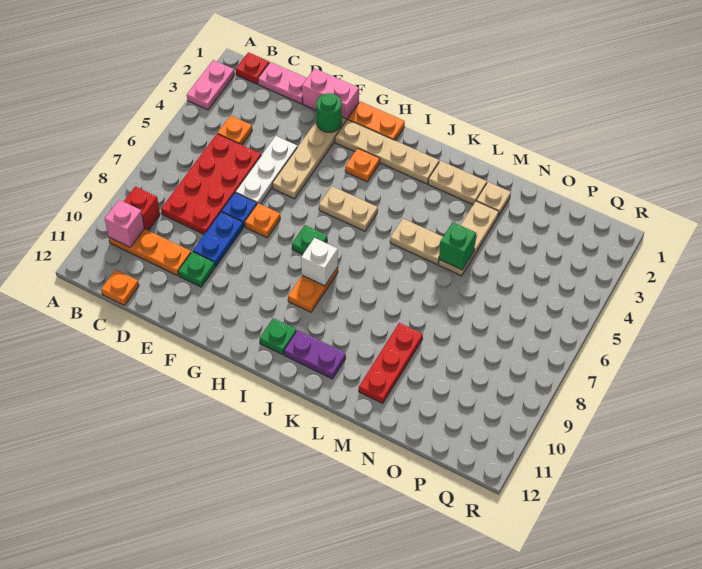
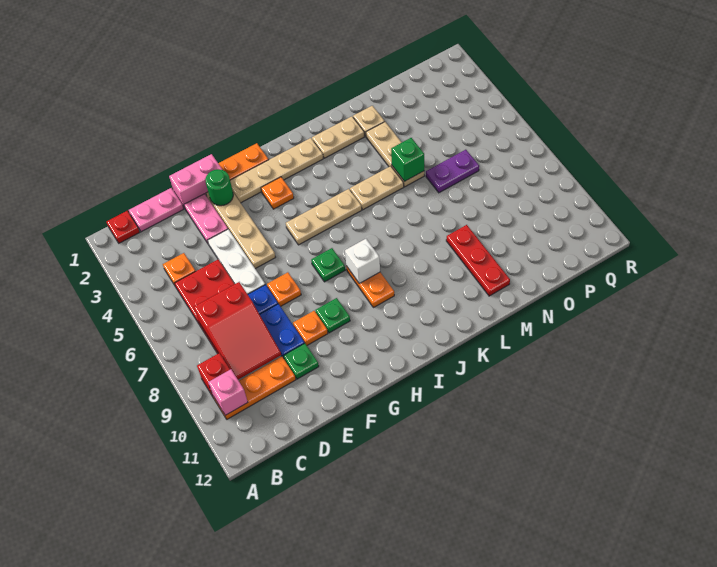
pink 1x2 plate [187,60,234,110] -> pink 1x2 plate moved to [184,194,228,243]
none -> red 2x3 slope [194,282,281,379]
orange 1x1 plate [101,270,139,305] -> orange 1x1 plate moved to [293,311,328,345]
tan 1x2 plate [319,186,378,231] -> tan 1x3 plate [286,189,362,245]
green 1x1 plate [259,318,296,355] -> green 1x1 plate moved to [316,298,350,333]
purple 1x2 plate [284,330,346,379] -> purple 1x2 plate moved to [426,150,479,193]

